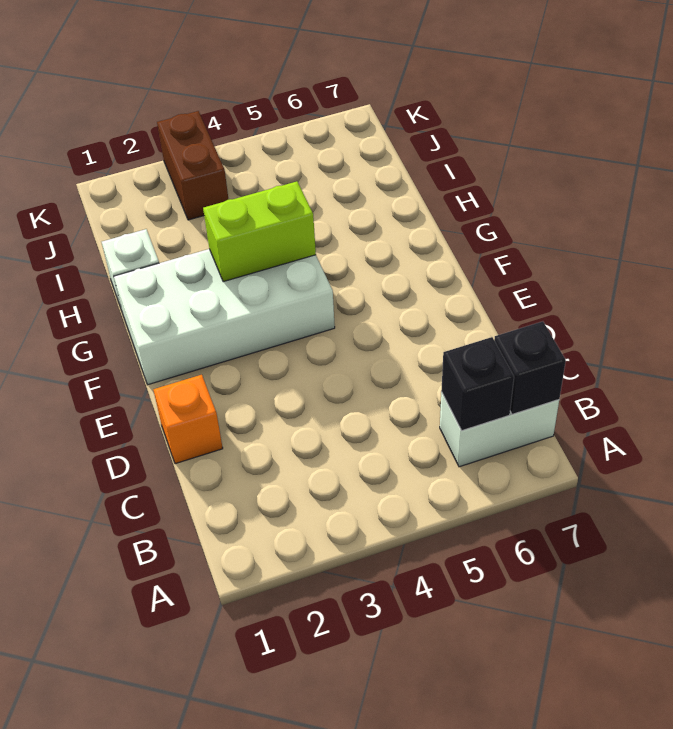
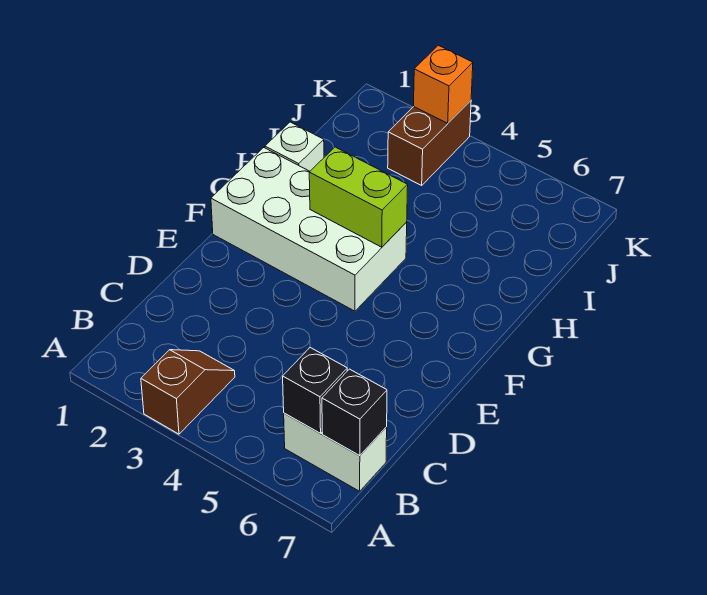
none -> brown 1x2 slope [141,350,235,434]
orange 1x1 brick [153,375,223,464] -> orange 1x1 brick moved to [414,45,473,123]

